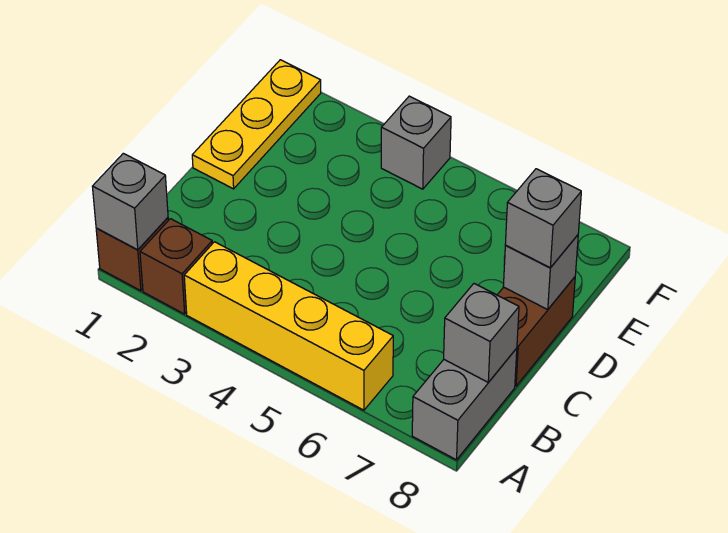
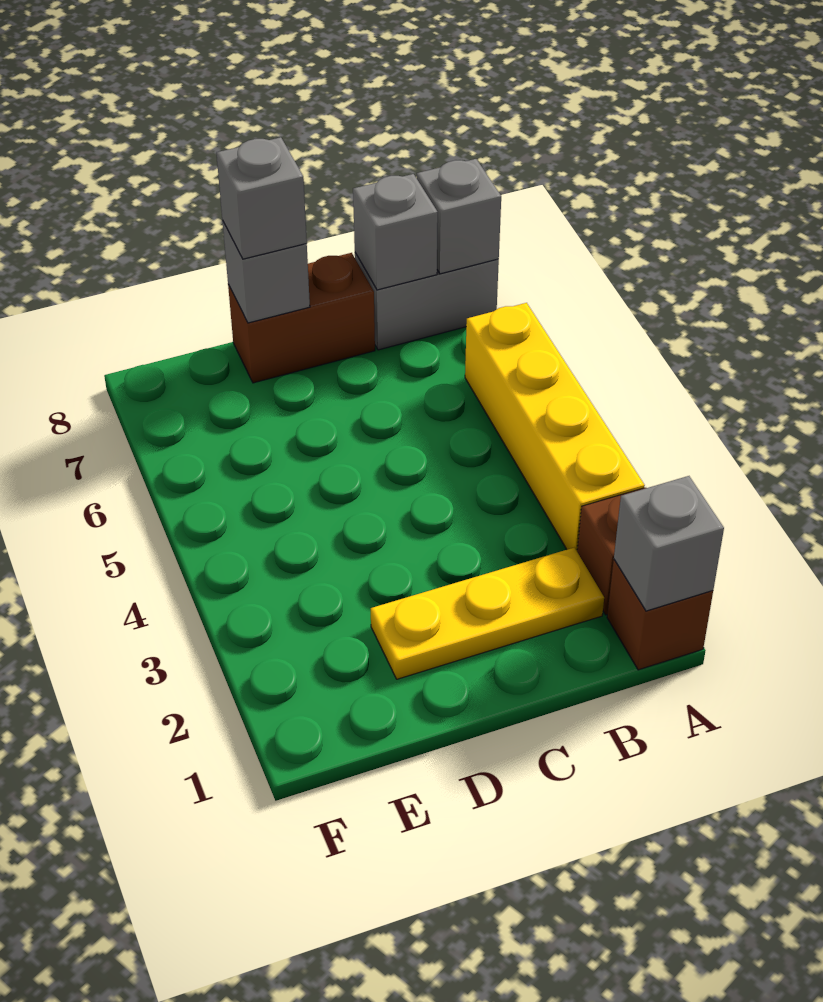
yellow 1x3 plate [192,60,321,189] -> yellow 1x3 plate moved to [371,548,604,679]
grey 1x1 brick [381,96,451,189] -> grey 1x1 brick moved to [417,159,501,274]

